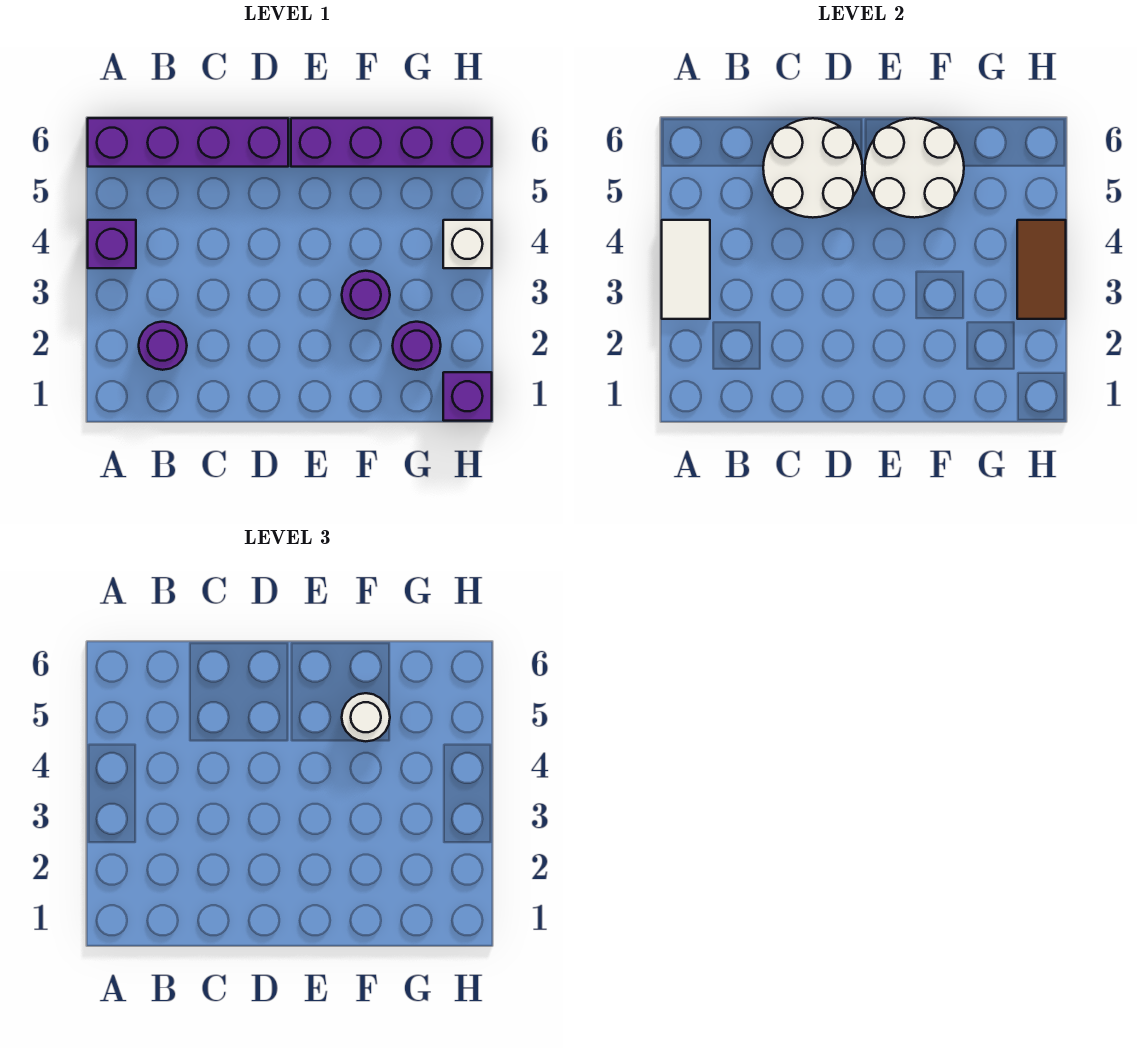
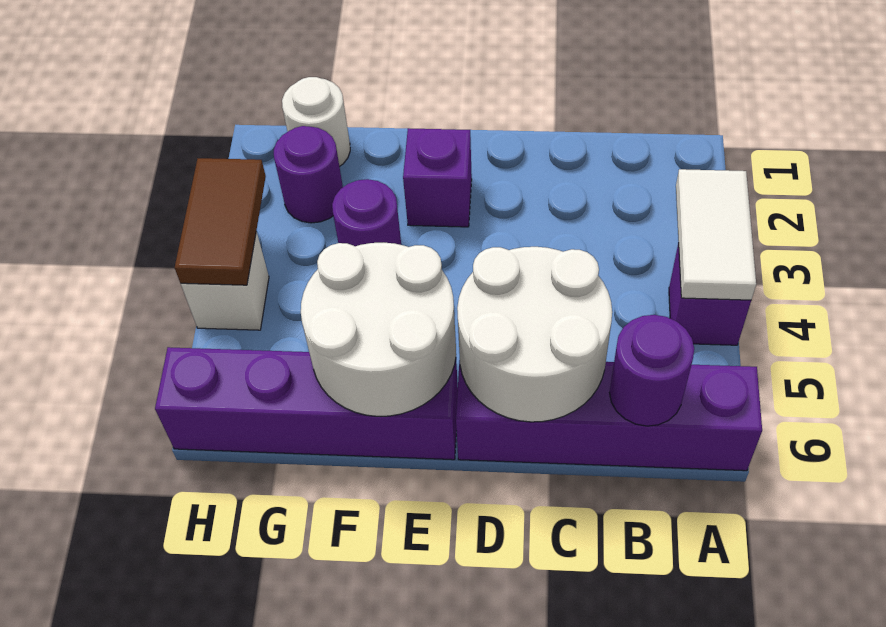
purple 1x1 round brick [139,322,187,370] -> purple 1x1 round brick moved to [610,315,694,426]
white 1x1 round brick [342,693,390,741] -> white 1x1 round brick moved to [282,77,350,167]
purple 1x1 brick [443,372,492,421] -> purple 1x1 brick moved to [403,128,472,227]

